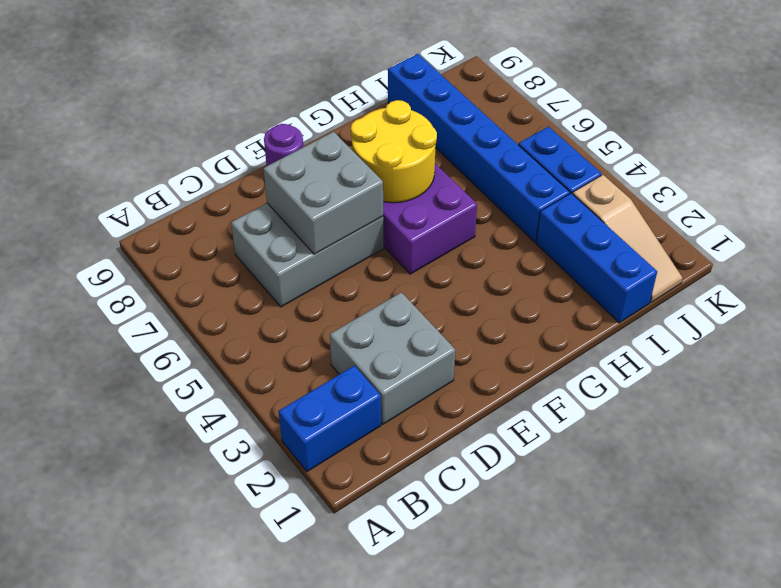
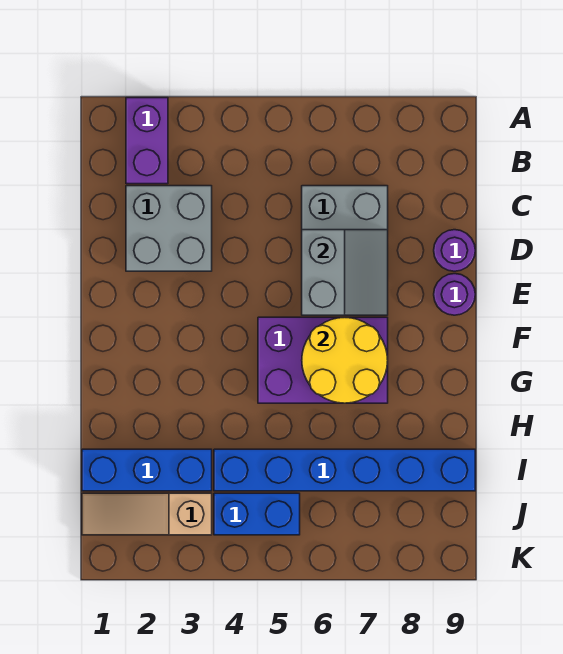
blue 1x2 brick [279,366,381,472] -> purple 1x2 brick [126,98,168,184]
grey 2x2 brick [263,132,383,254] -> grey 2x2 slope [302,230,388,315]
none -> purple 1x1 round brick [434,230,475,271]

